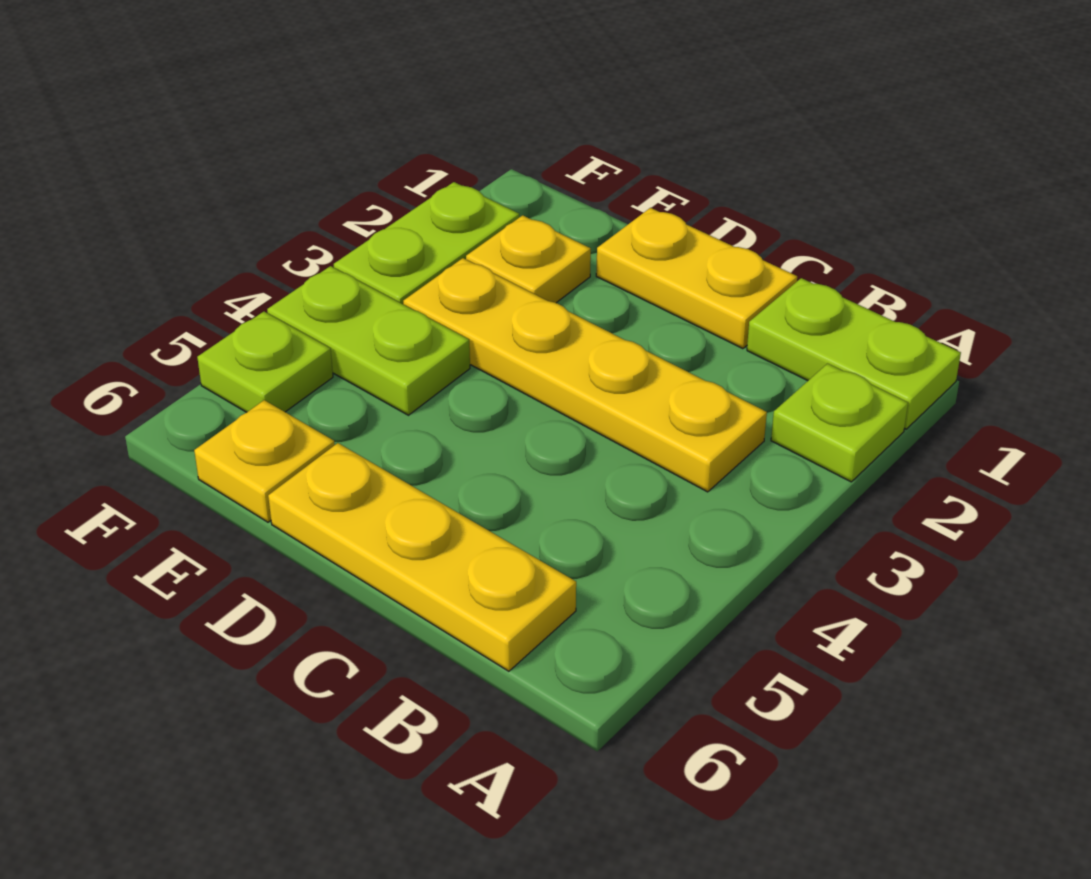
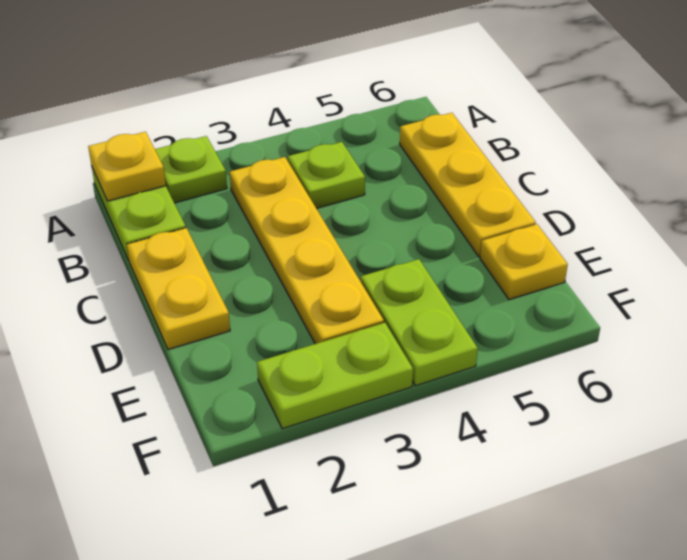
yellow 1x1 plate [466,215,591,303] -> yellow 1x1 plate moved to [88,132,166,201]
lime 1x1 plate [197,312,333,412] -> lime 1x1 plate moved to [288,142,365,208]

